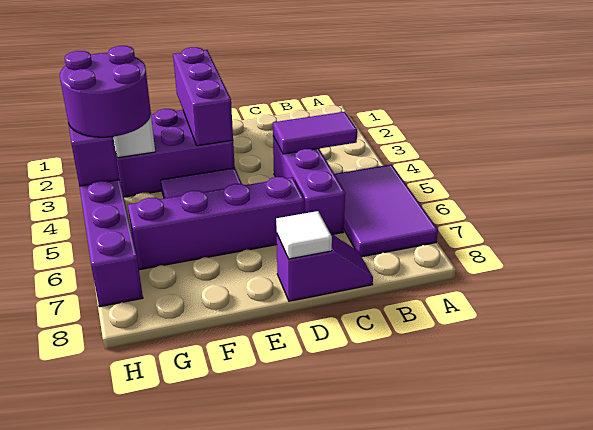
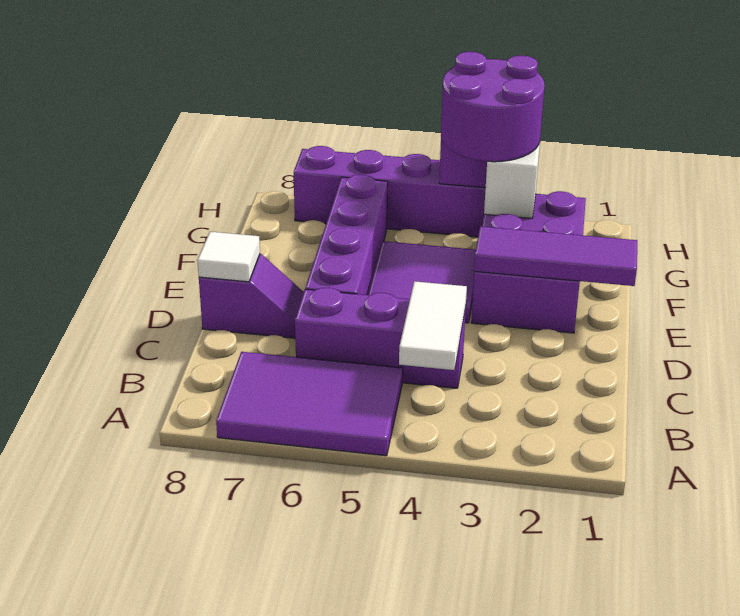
purple 1x2 tile [273,112,357,154] -> white 1x2 tile [399,281,467,370]
purple 1x2 slope [277,233,373,301] -> purple 1x2 slope turned to [199,254,304,338]
purple 1x3 brick [173,47,233,146] -> purple 1x3 tile [474,226,637,286]

